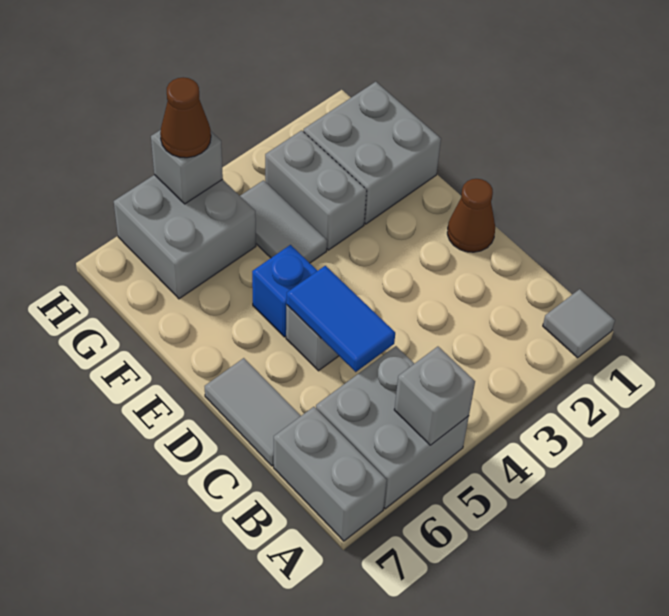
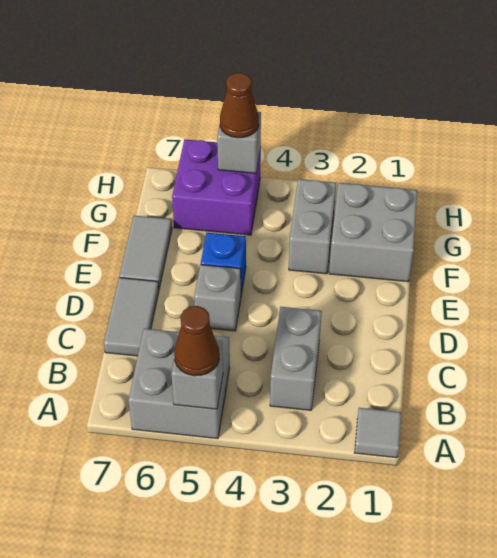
grey 1x2 brick [274,407,387,541] -> grey 1x2 brick moved to [270,307,322,410]
blue 1x2 tile [286,266,395,372] -> none
brown 1x1 cone [447,179,495,252] -> brown 1x1 cone moved to [174,306,219,376]
grey 1x2 tile [240,180,327,263] -> grey 1x2 tile moved to [119,216,172,288]
grey 2x2 brick [114,175,256,299] -> purple 2x2 brick [172,140,261,235]

